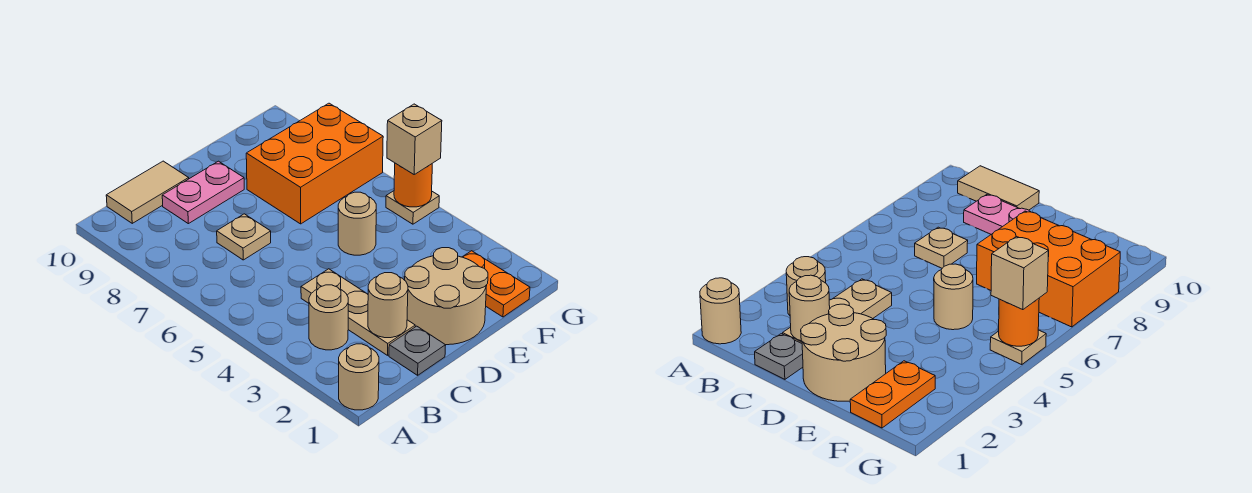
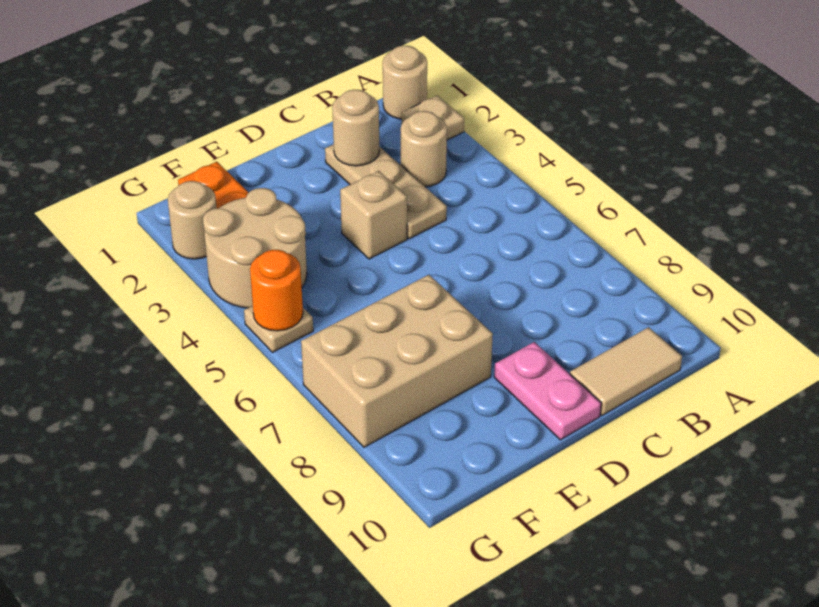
grey 1x1 plate [389,326,446,375] -> none
tan 1x1 plate [217,214,271,260] -> tan 1x1 plate moved to [402,96,464,140]
pink 1x2 plate [162,161,244,224] -> pink 1x2 plate turned to [494,342,601,440]
tan 2x2 round brick [405,248,488,345] -> tan 2x2 round brick moved to [203,188,307,308]
tan 1x1 round brick [338,192,376,255] -> tan 1x1 round brick moved to [168,181,216,259]
orange 2x3 brick [246,103,383,224] -> tan 2x3 brick [301,275,493,447]
tan 1x1 brick [387,104,442,174] -> tan 1x1 brick moved to [340,171,407,259]

